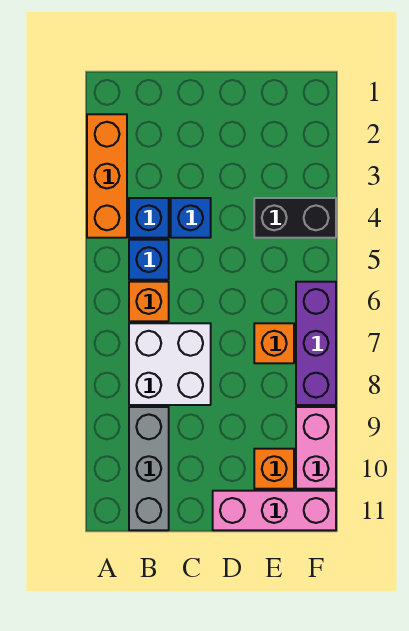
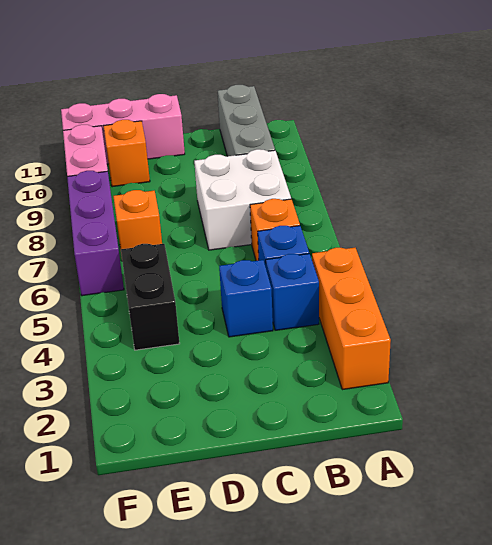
black 1x2 brick [254,198,336,238] -> black 1x2 brick turned to [121,244,180,350]

